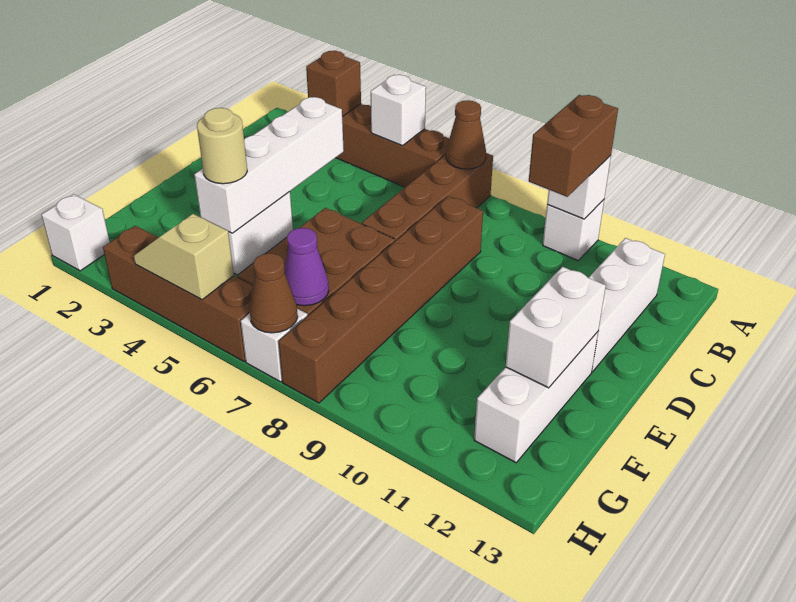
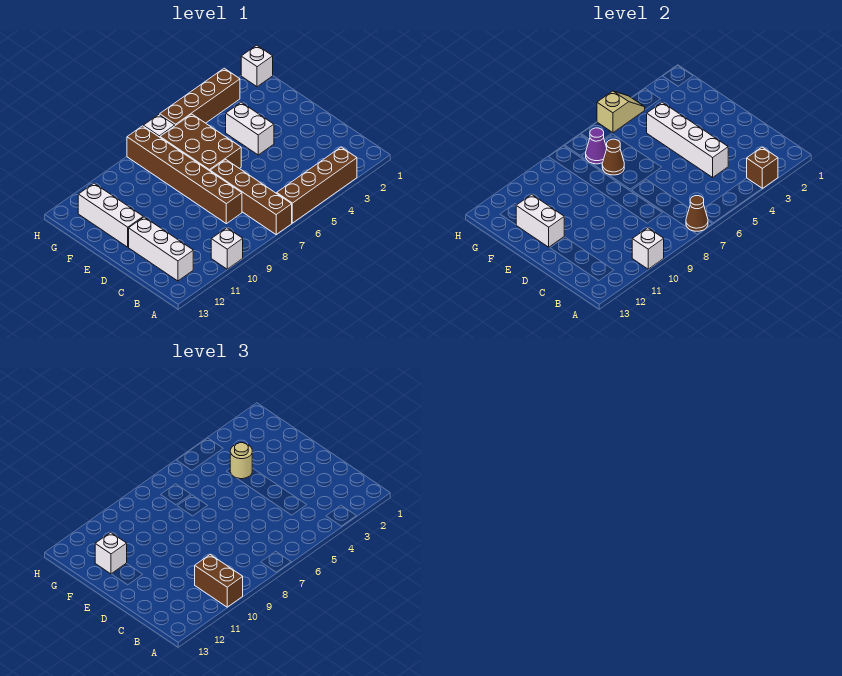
white 1x1 brick [371,75,426,146] -> white 1x1 brick moved to [95,532,127,574]
brown 1x1 cone [250,253,298,333] -> brown 1x1 cone moved to [602,139,624,175]

